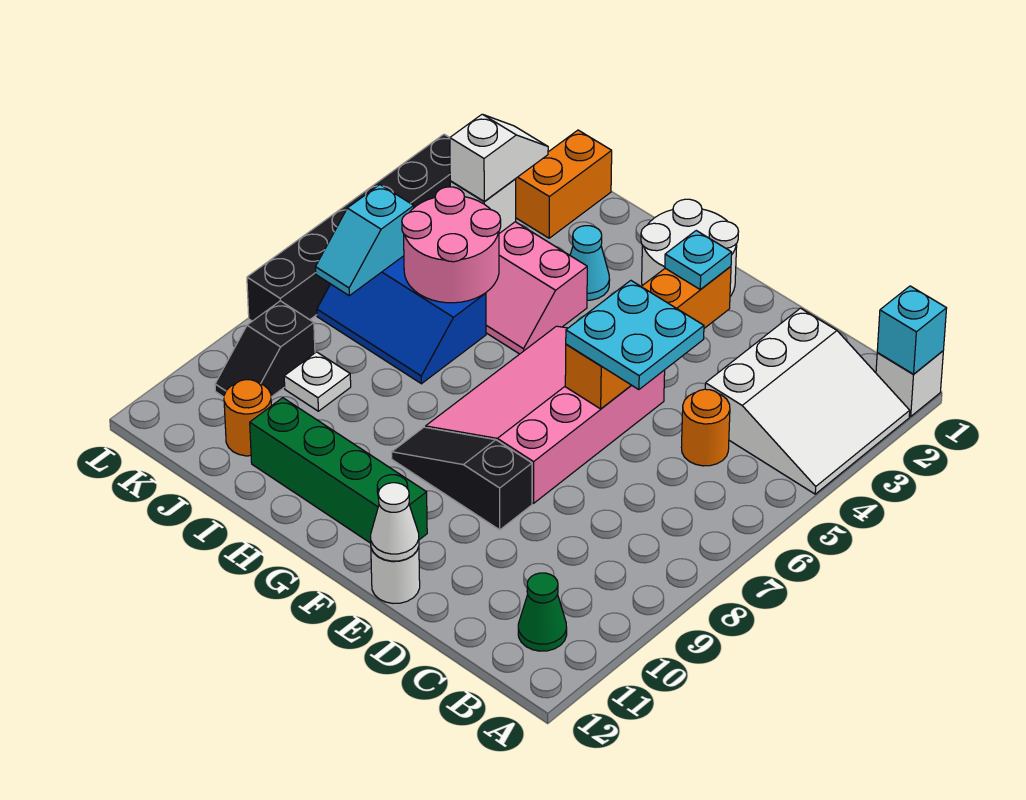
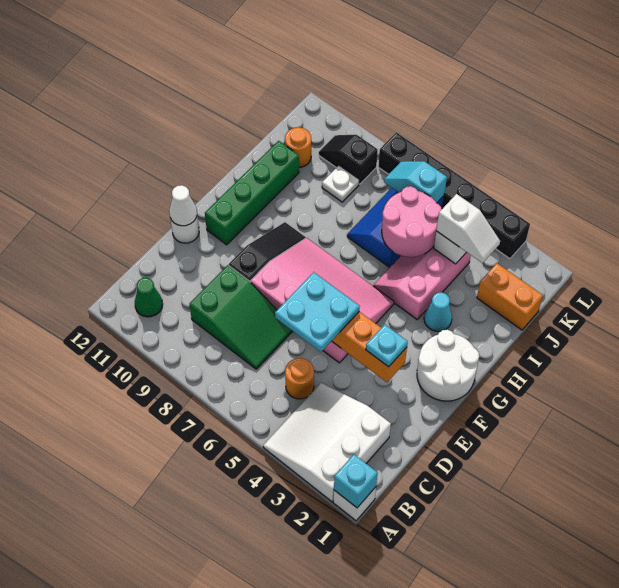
white 3x3 slope [705,308,910,494] -> white 3x3 slope turned to [263,383,391,502]
none -> green 2x3 slope [189,265,292,369]

